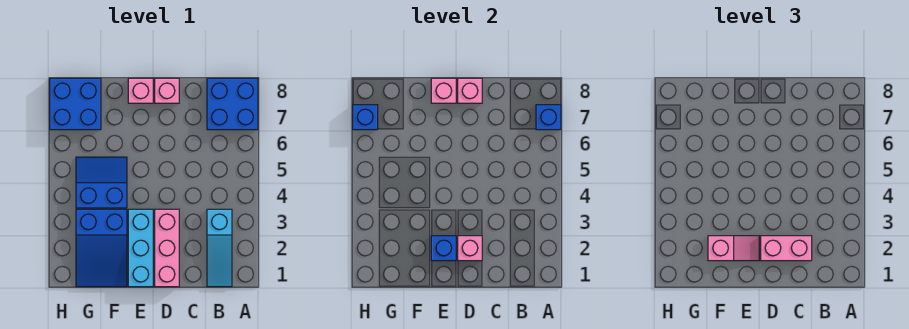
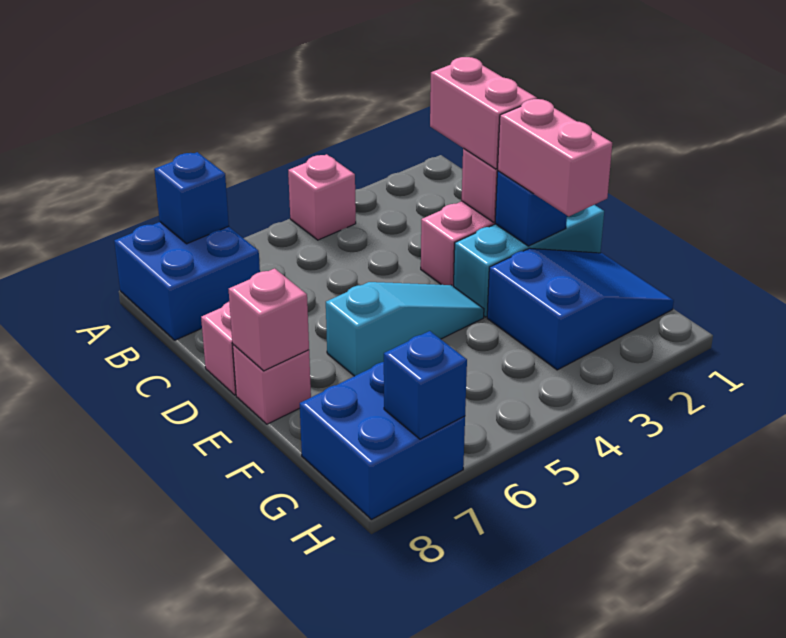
cyan 1x3 slope [207,209,232,287] -> cyan 1x3 slope moved to [326,282,484,376]
pink 1x1 brick [458,78,482,103] -> pink 1x1 brick moved to [288,154,356,240]
pink 1x2 slope [708,236,759,261] -> pink 1x2 brick [498,99,612,216]
blue 2x2 slope [76,157,127,208] -> none

